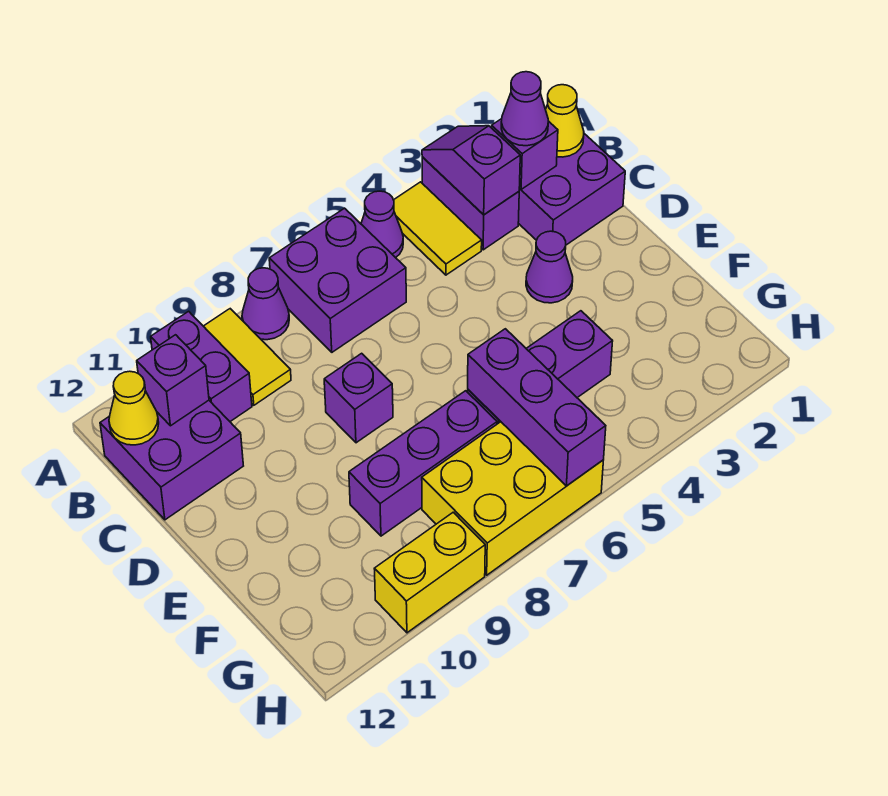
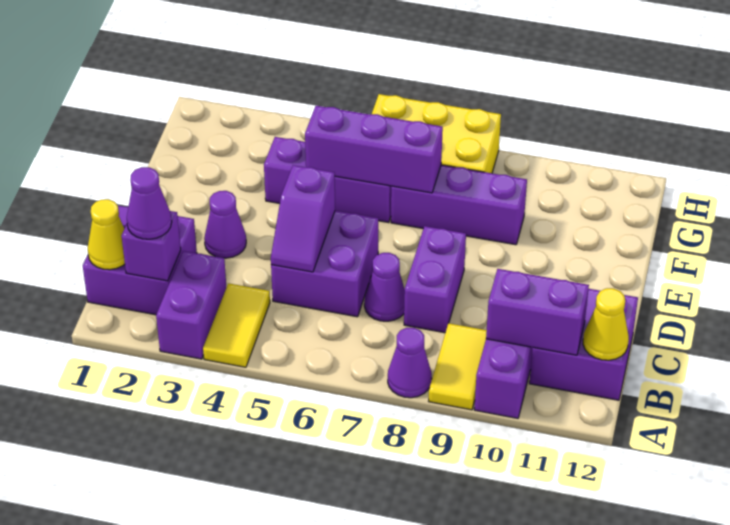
purple 1x2 slope [422,126,520,215] -> purple 1x2 slope moved to [271,165,335,272]
purple 1x1 cone [361,191,403,258] -> purple 1x1 cone moved to [364,253,405,321]
purple 2x2 brick [269,208,406,352] -> purple 2x2 brick moved to [271,211,378,317]
purple 1x1 brick [137,335,209,426] -> purple 1x2 brick [486,269,589,355]
purple 1x1 brick [324,353,393,443] -> purple 1x2 brick [404,226,466,333]
purple 1x3 brick [468,329,606,486] -> purple 1x3 brick turned to [305,106,443,193]
yellow 1x2 brick [374,512,485,633] -> none

